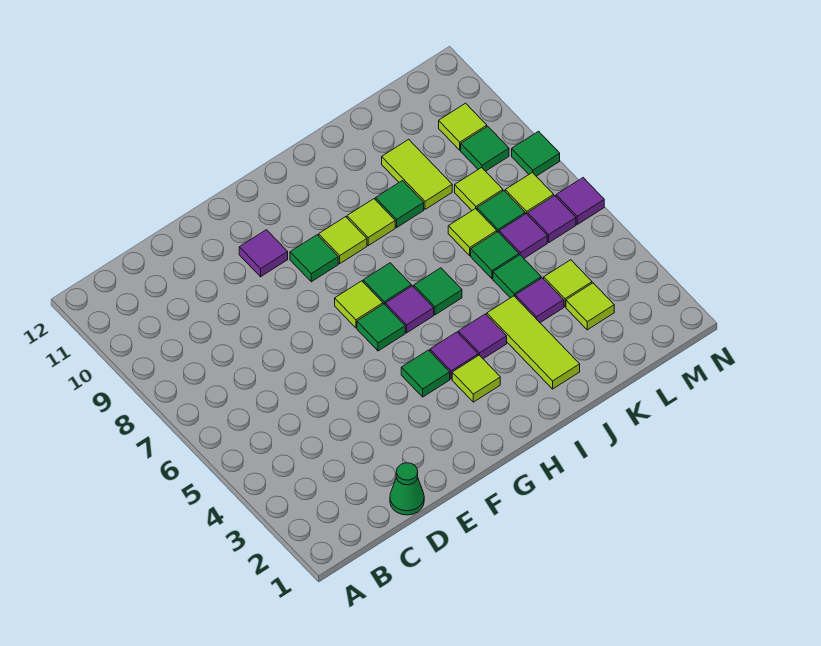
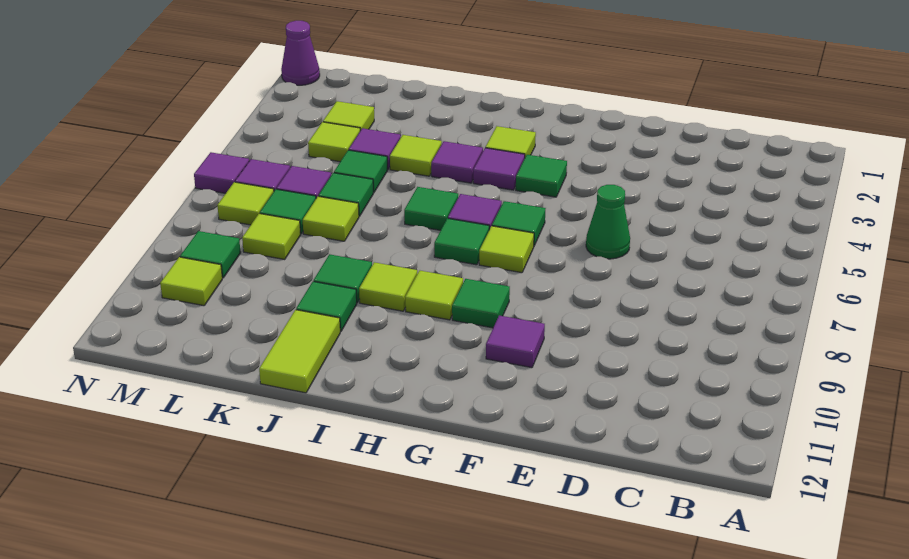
green 1x1 cone [390,463,424,515] -> green 1x1 cone moved to [586,185,630,259]
lime 1x3 tile [487,296,580,389] -> lime 1x1 tile [390,135,442,176]
lime 1x2 tile [382,139,452,209] -> lime 1x2 tile moved to [259,310,340,393]
none -> purple 1x1 cone [281,21,320,85]
green 1x1 tile [512,131,560,176] -> green 1x1 tile moved to [296,281,357,331]

